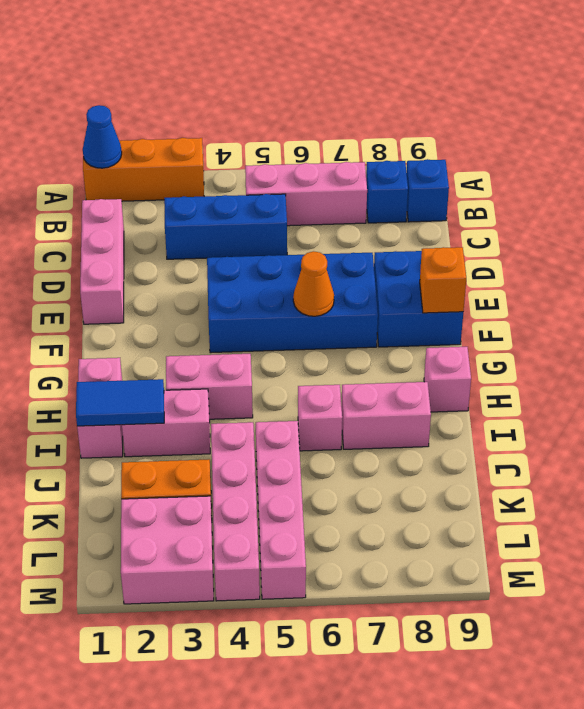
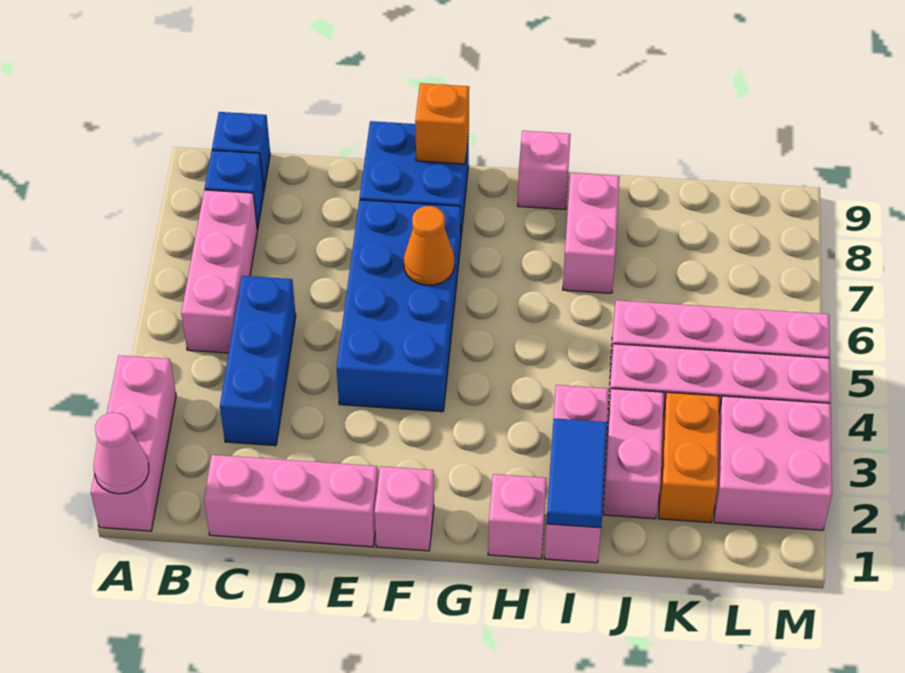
orange 1x3 brick [83,138,204,201] -> pink 1x3 brick [91,356,176,531]
blue 1x1 cone [83,105,122,168] -> pink 1x1 cone [94,413,149,494]
pink 1x2 brick [166,354,253,419] -> pink 1x2 brick moved to [603,389,664,519]
pink 1x1 brick [298,385,342,451] -> pink 1x1 brick moved to [375,466,434,551]

